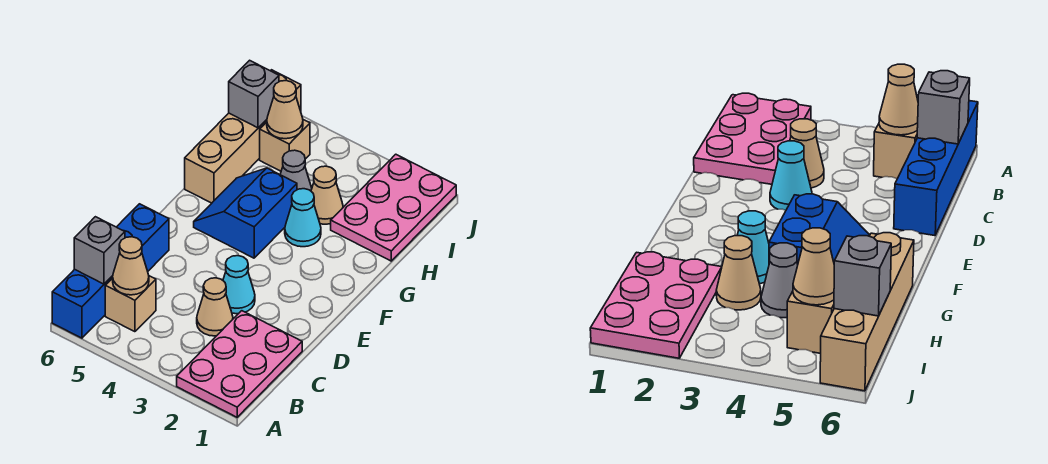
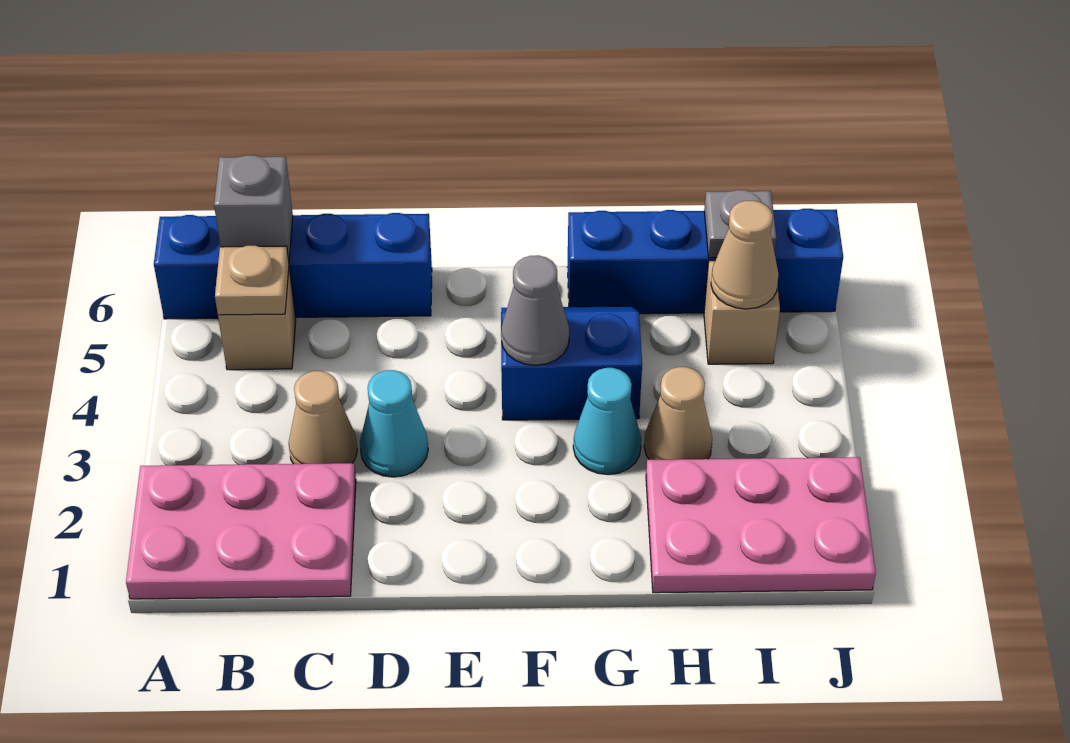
tan 1x1 cone [113,237,149,295] -> tan 1x1 plate [215,245,289,315]
tan 1x4 brick [185,70,301,203] -> blue 1x4 brick [568,209,843,314]
grey 1x1 cone [280,150,312,191] -> grey 1x1 cone moved to [501,255,569,365]
grey 1x1 brick [229,60,279,128] -> grey 1x1 plate [704,190,777,258]

